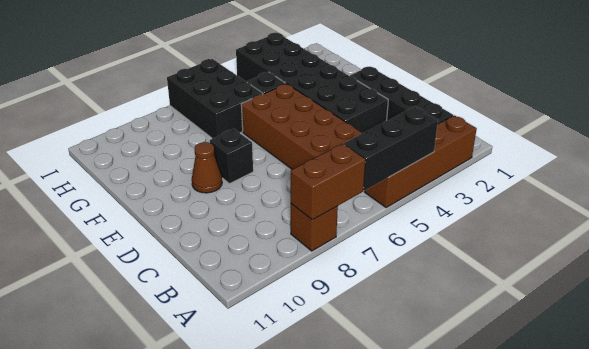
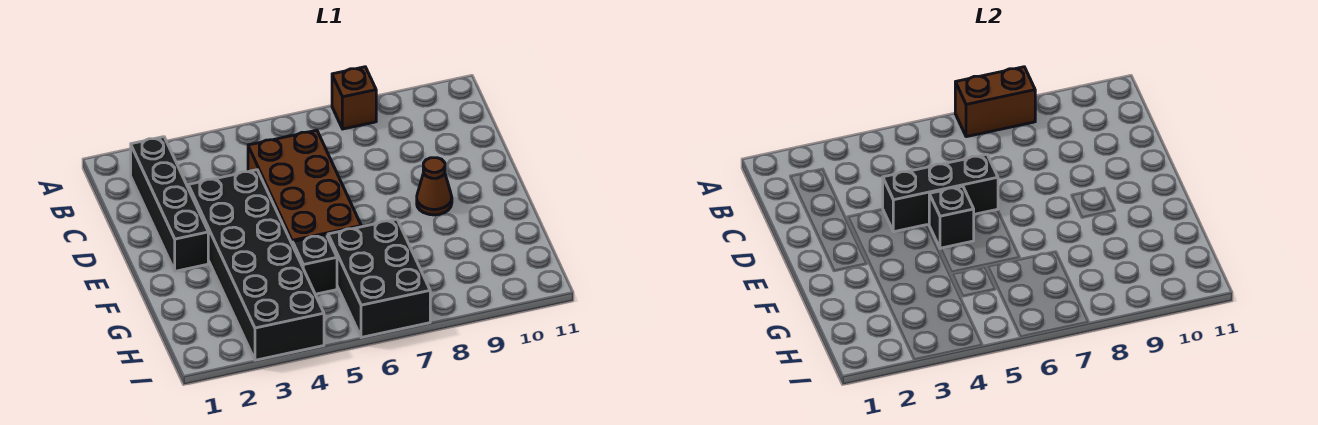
brown 1x4 brick [365,115,477,207] -> none
black 1x3 brick [344,107,438,191] -> black 1x3 brick moved to [883,154,998,232]
black 1x1 brick [210,129,253,184] -> black 1x1 brick moved to [929,186,974,249]

